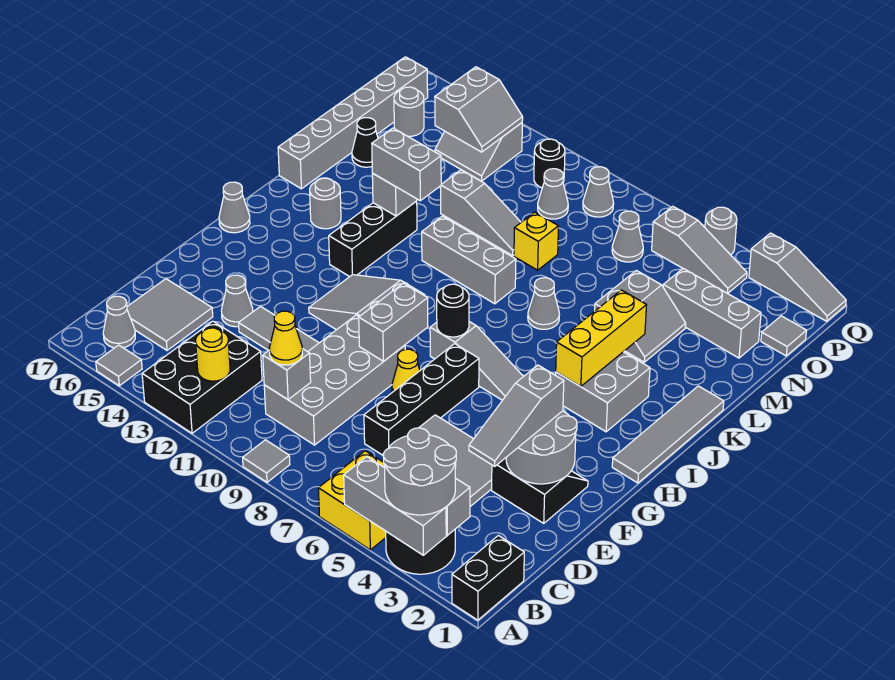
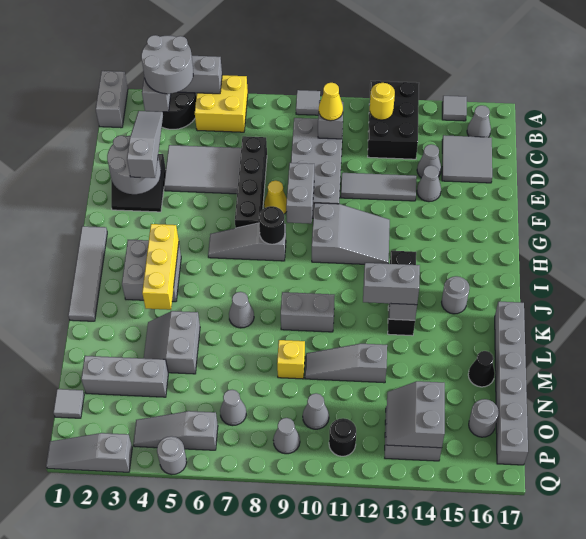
black 1x2 brick [452,536,524,620] -> grey 1x2 brick [96,71,128,128]
grey 1x1 cone [219,182,250,233] -> grey 1x1 cone moved to [417,144,441,178]
grey 1x3 brick [422,216,516,304] -> grey 1x2 brick [281,292,335,332]

